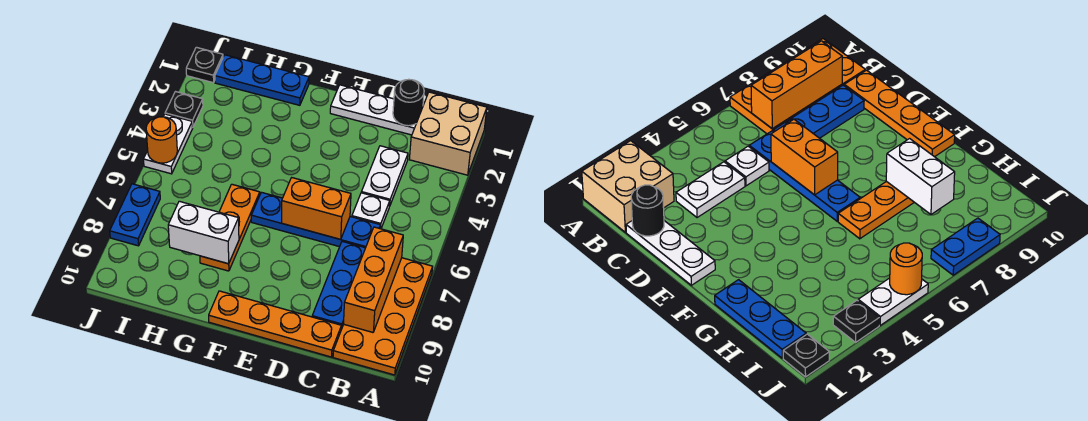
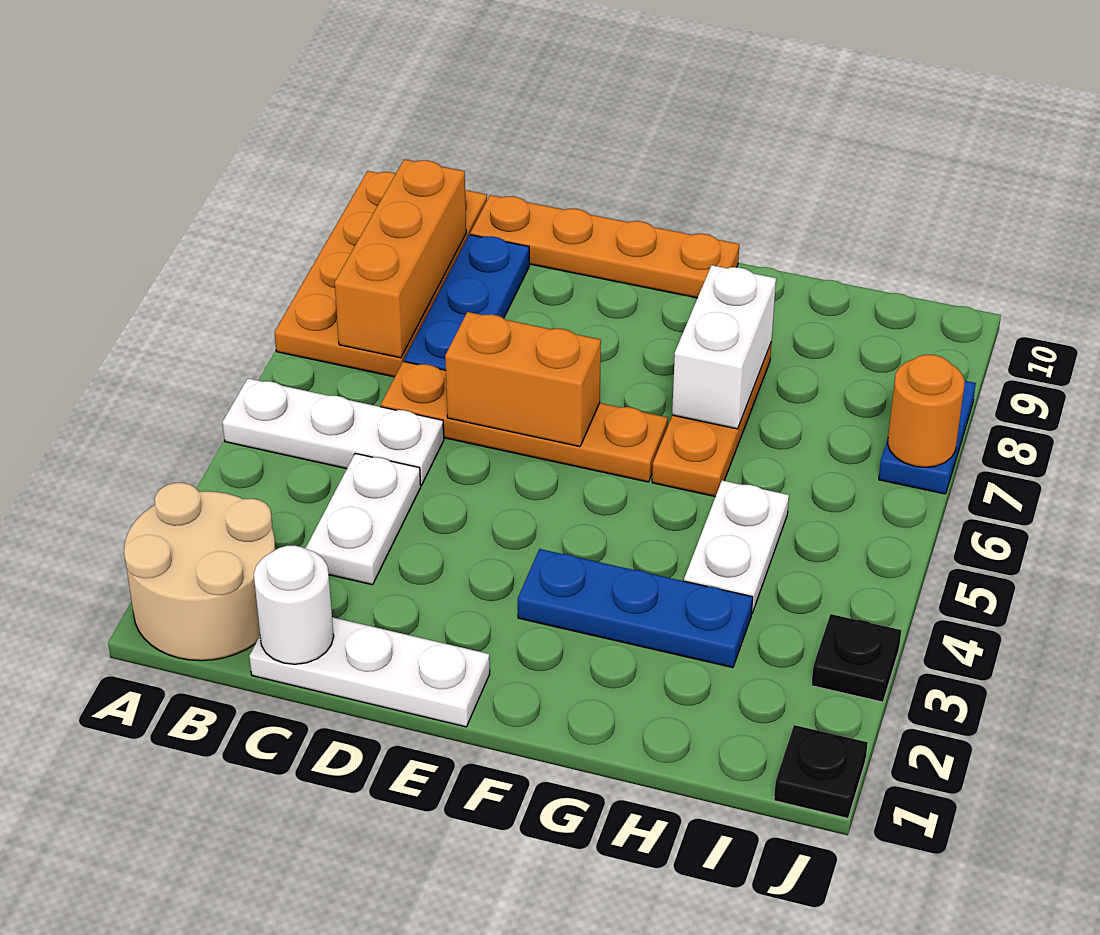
tan 2x2 brick [409,92,487,175] -> tan 2x2 round brick [124,483,276,661]
black 1x1 round brick [393,80,424,126] -> white 1x1 round brick [254,545,334,664]
white 1x1 plate [352,193,390,229] -> white 1x3 plate [223,378,444,485]
blue 1x4 plate [251,192,380,248] -> orange 1x4 plate [381,361,668,482]
blue 1x3 plate [215,55,309,105] -> blue 1x3 plate moved to [518,549,753,668]
white 1x2 brick [168,201,239,264] -> white 1x2 brick turned to [672,265,776,429]
white 1x2 plate [143,114,193,174] -> white 1x2 plate moved to [684,480,789,613]
orange 1x1 round brick [146,117,177,163] -> orange 1x1 round brick moved to [888,355,965,467]

